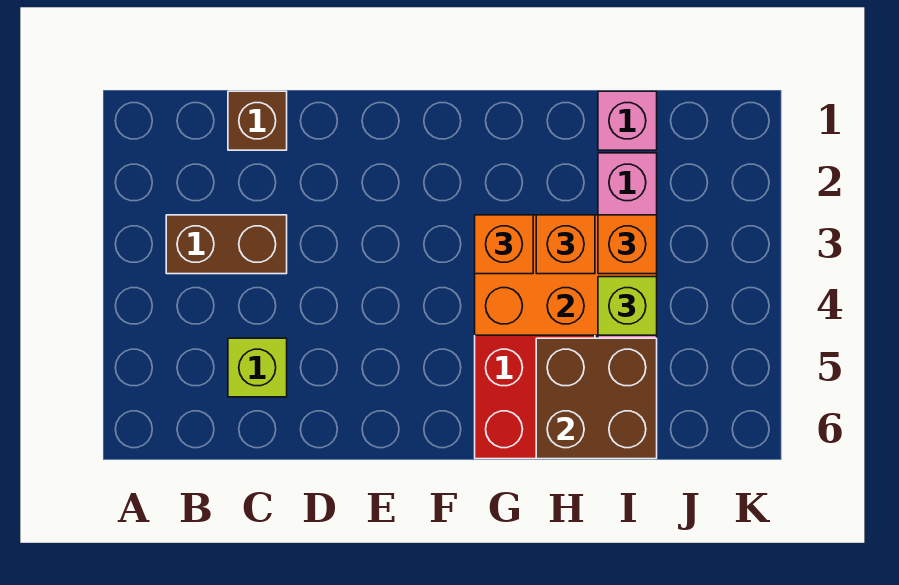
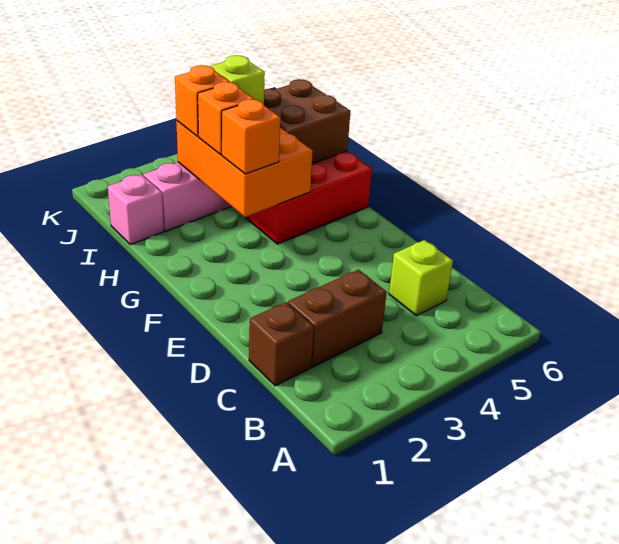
brown 1x2 brick [166,215,287,274] -> brown 1x2 brick turned to [288,270,387,367]

